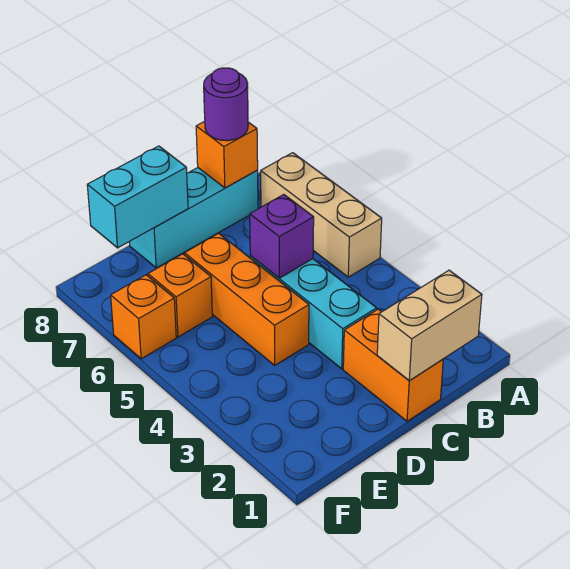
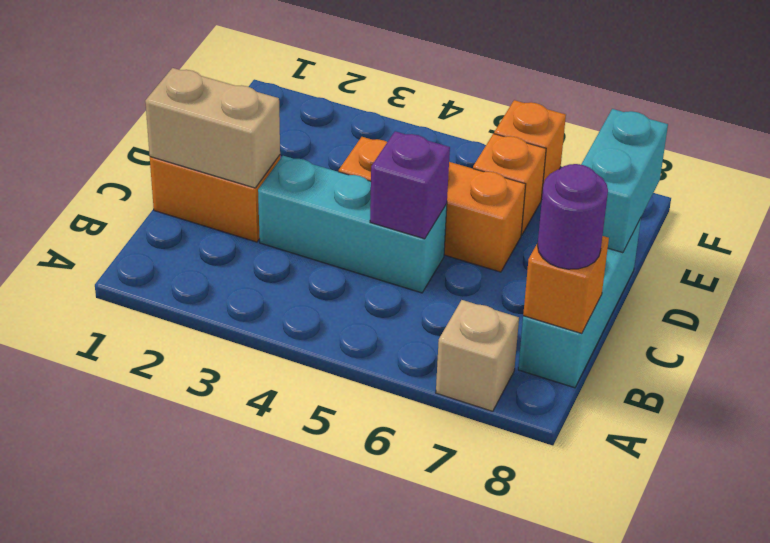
tan 1x3 brick [261,153,382,277] -> tan 1x1 brick [436,300,519,411]
tan 1x2 brick [377,270,482,381] -> tan 1x2 brick turned to [145,68,280,188]

